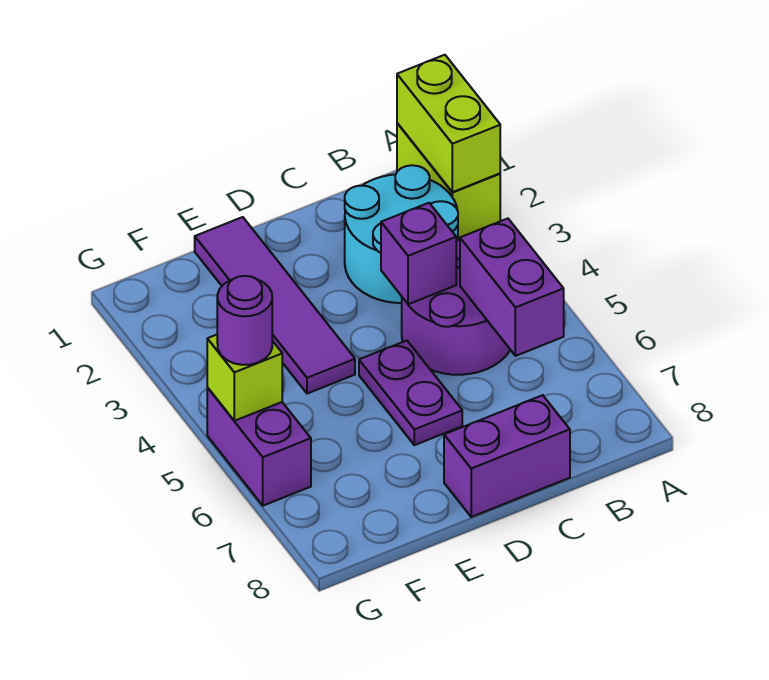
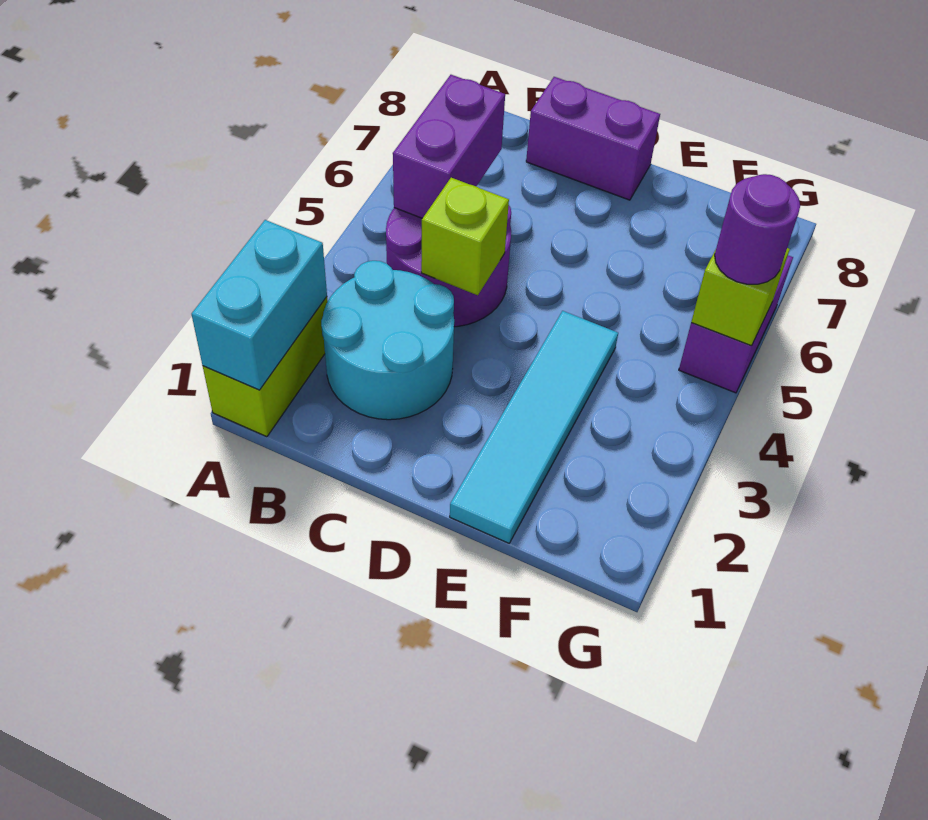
lime 1x2 brick [397,55,500,192] -> cyan 1x2 brick [192,220,327,390]
purple 1x1 brick [381,203,456,304] -> lime 1x1 brick [421,178,509,295]
purple 1x2 plate [359,341,462,445] -> none
purple 1x4 tile [195,217,355,394] -> cyan 1x4 tile [450,311,618,543]

